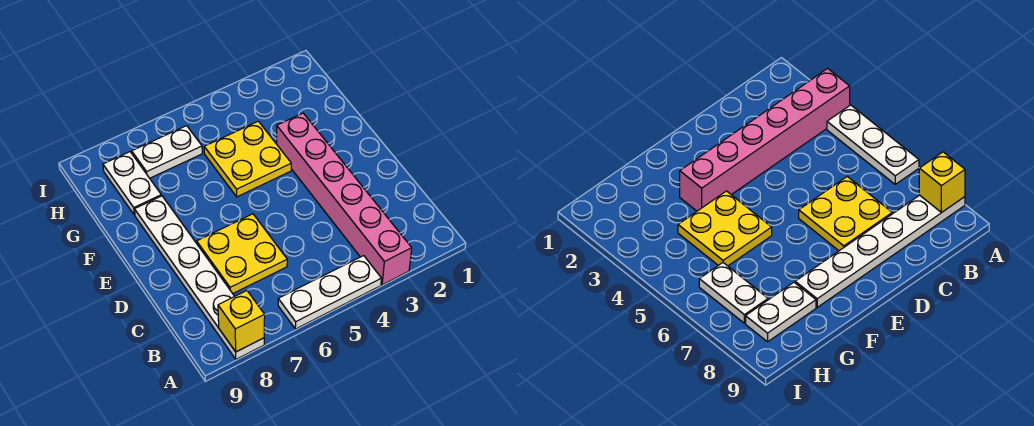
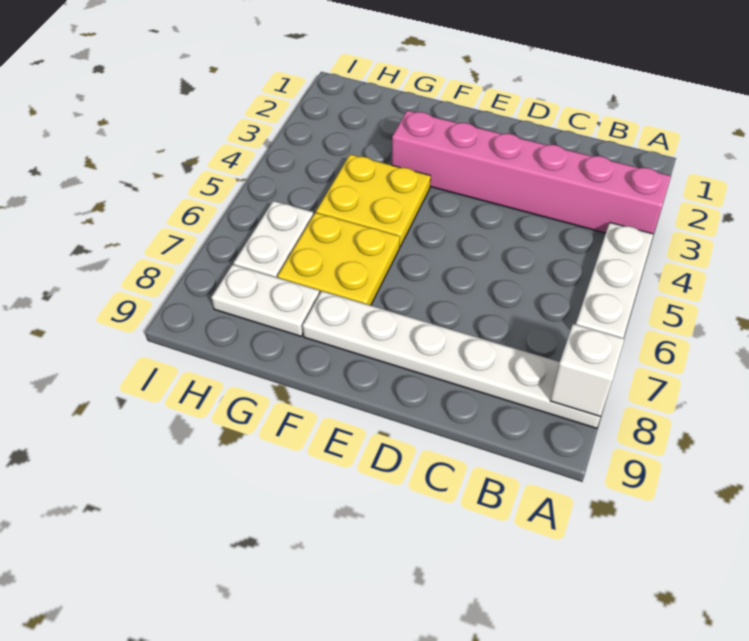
yellow 1x1 brick [218,291,265,352] -> white 1x1 brick [550,324,625,417]
yellow 2x2 plate [197,214,287,293] -> yellow 2x2 plate moved to [278,213,400,305]

